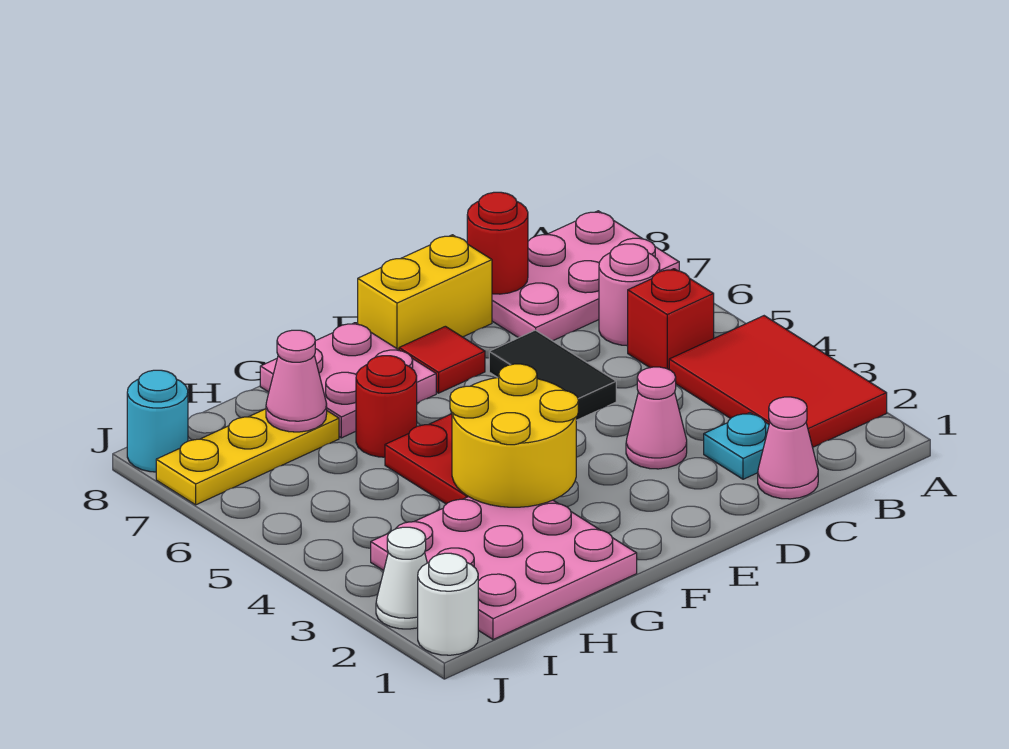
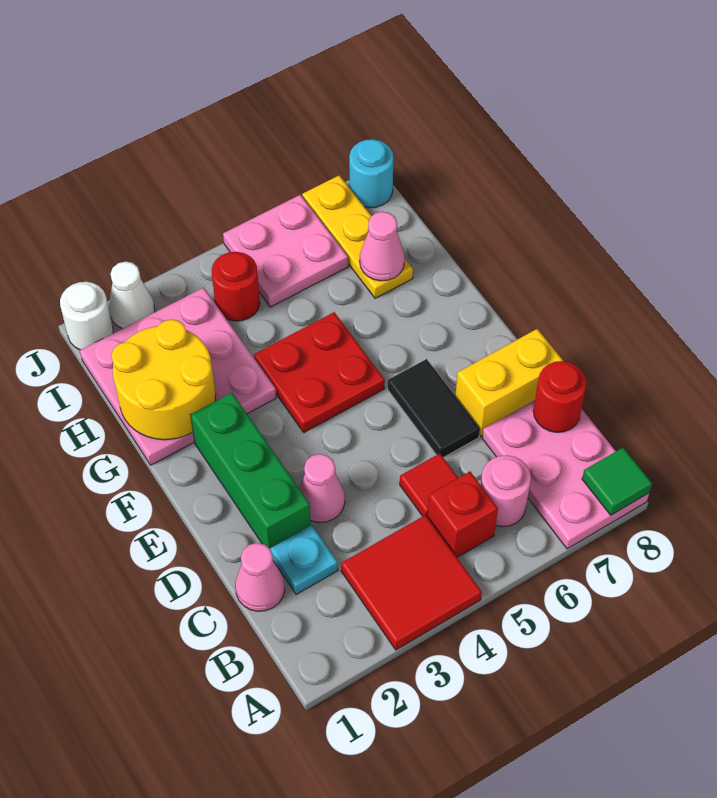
red 2x3 tile [669,316,887,447] -> red 2x2 tile [341,515,482,650]
none -> green 1x1 tile [582,448,652,515]
none -> green 1x3 brick [191,393,311,549]
black 1x2 tile [489,330,616,420] -> black 1x2 tile turned to [388,359,480,458]
yellow 1x2 brick [358,235,492,350] -> yellow 1x2 brick turned to [455,329,563,436]
red 1x1 tile [399,326,485,393] -> red 1x1 tile moved to [400,453,458,517]
yellow 2x2 round brick [450,364,578,507] -> yellow 2x2 round brick moved to [111,319,216,440]
pink 2x2 plate [260,323,436,438] -> pink 2x2 plate moved to [223,195,348,307]
red 1x1 round brick [356,356,417,457] -> red 1x1 round brick moved to [212,252,260,321]

